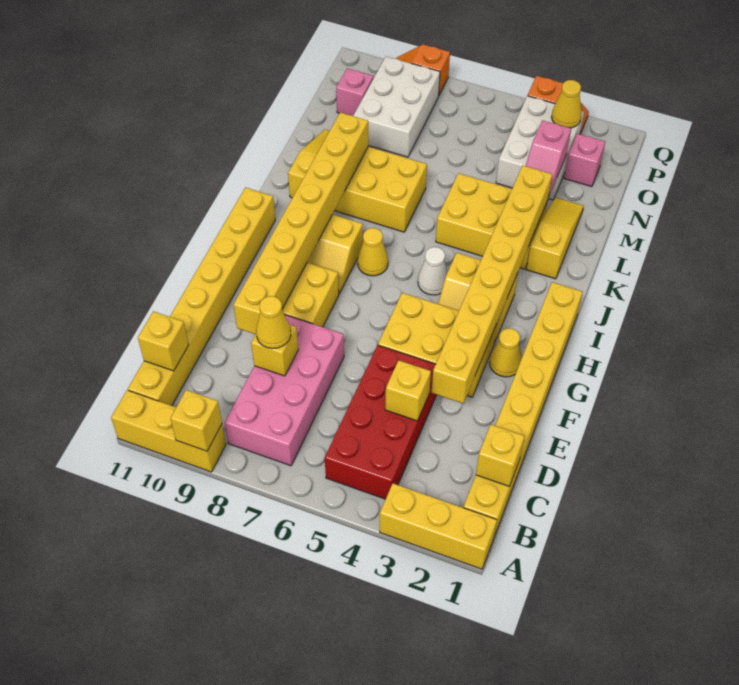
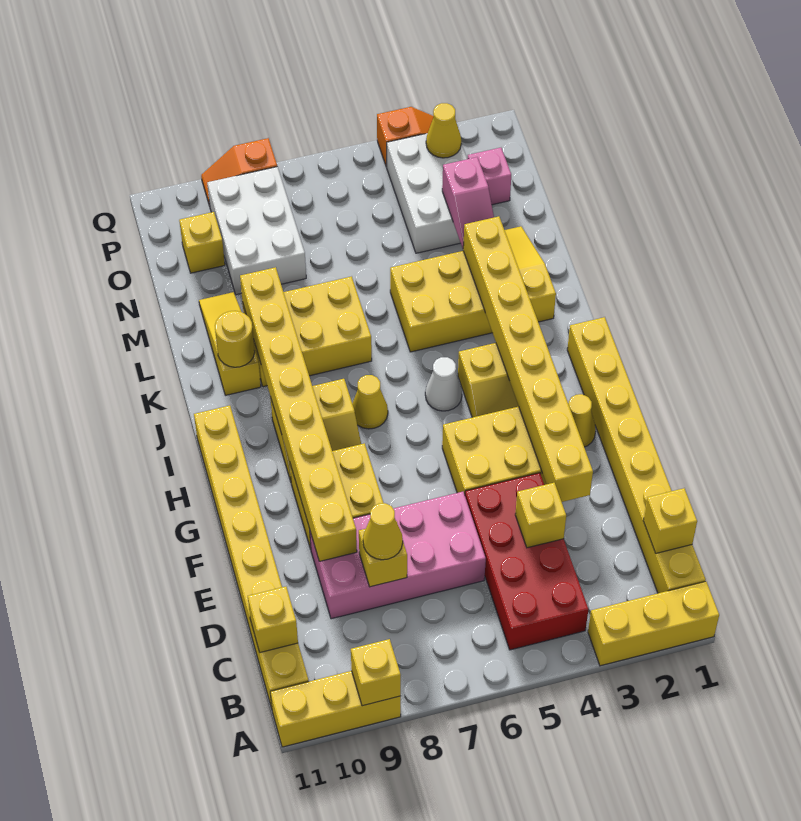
pink 2x4 brick [225,315,344,466] -> pink 2x4 brick turned to [310,492,486,619]
none -> yellow 1x1 round brick [215,311,255,367]
pink 1x1 brick [336,68,374,116] -> yellow 1x1 brick [179,212,225,273]

